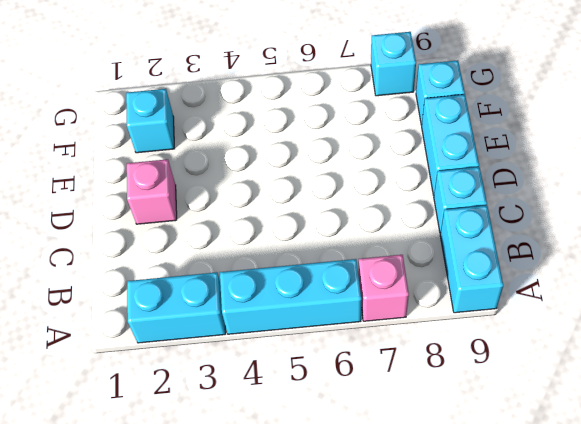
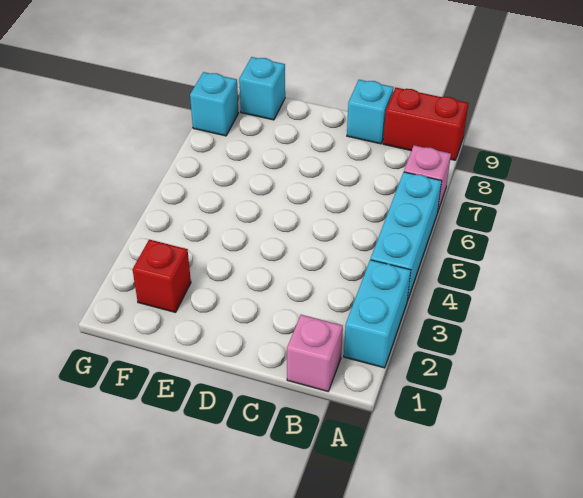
cyan 1x2 brick [440,206,503,313] -> red 1x2 brick [383,88,468,160]
pink 1x1 brick [127,159,177,224] -> pink 1x1 brick moved to [287,315,343,391]
cyan 1x2 brick [422,95,479,195] -> none
cyan 1x1 brick [126,89,175,153] -> red 1x1 brick [133,240,191,312]

